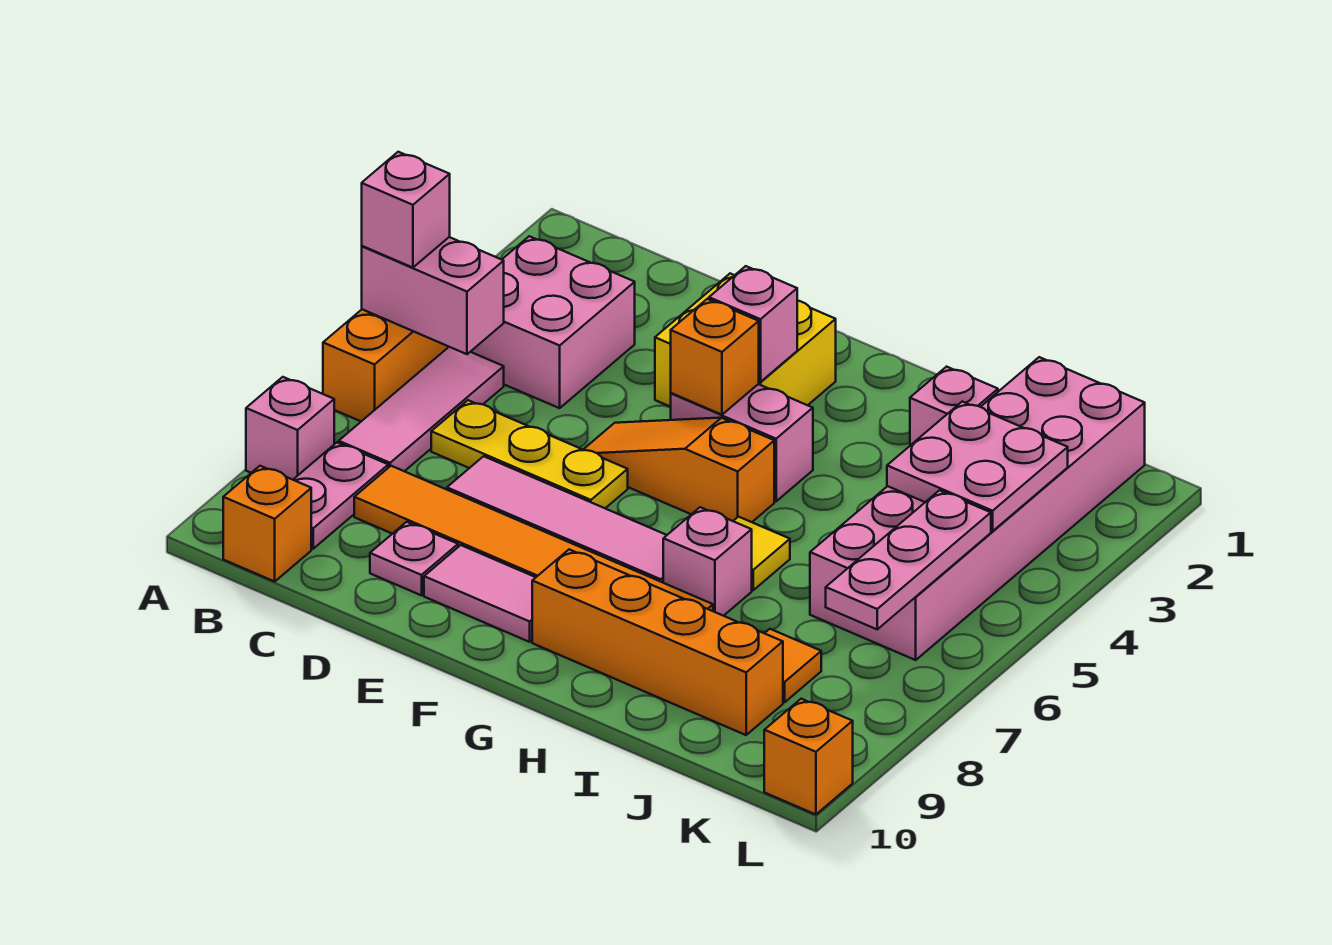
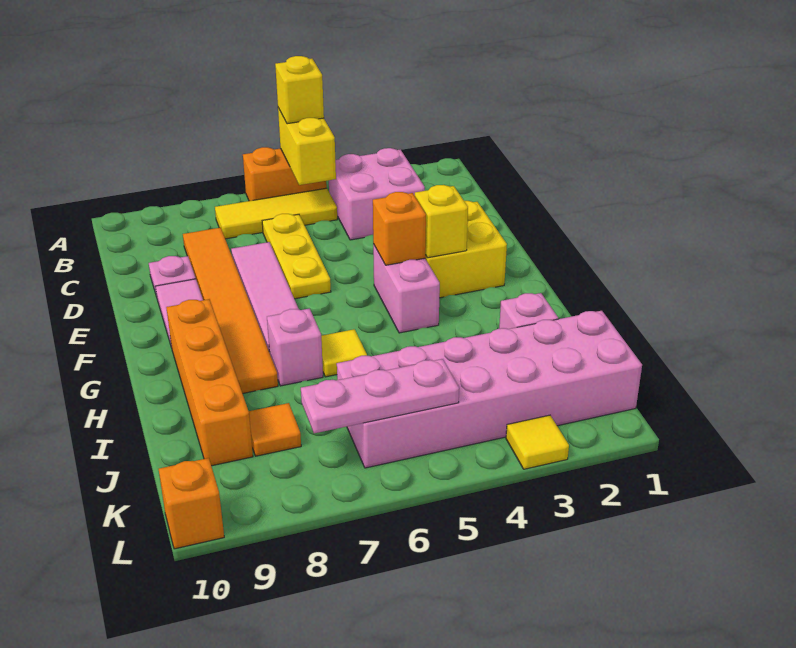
pink 1x2 brick [362,237,504,354] -> yellow 1x2 brick [278,108,336,185]
pink 1x1 brick [362,152,450,268] -> yellow 1x1 brick [275,56,324,124]
pink 1x1 brick [246,377,334,480] -> none
pink 1x3 tile [339,347,504,471] -> yellow 1x3 tile [215,188,337,239]
pink 1x2 plate [293,443,388,549] -> none
orange 1x1 brick [223,466,311,581] -> none
orange 1x3 slope [583,418,774,522] -> none
pink 1x1 brick [709,266,797,382] -> yellow 1x1 brick [415,185,468,258]
pink 2x2 plate [887,402,1068,531] -> none
none -> yellow 1x1 tile [506,415,569,469]

